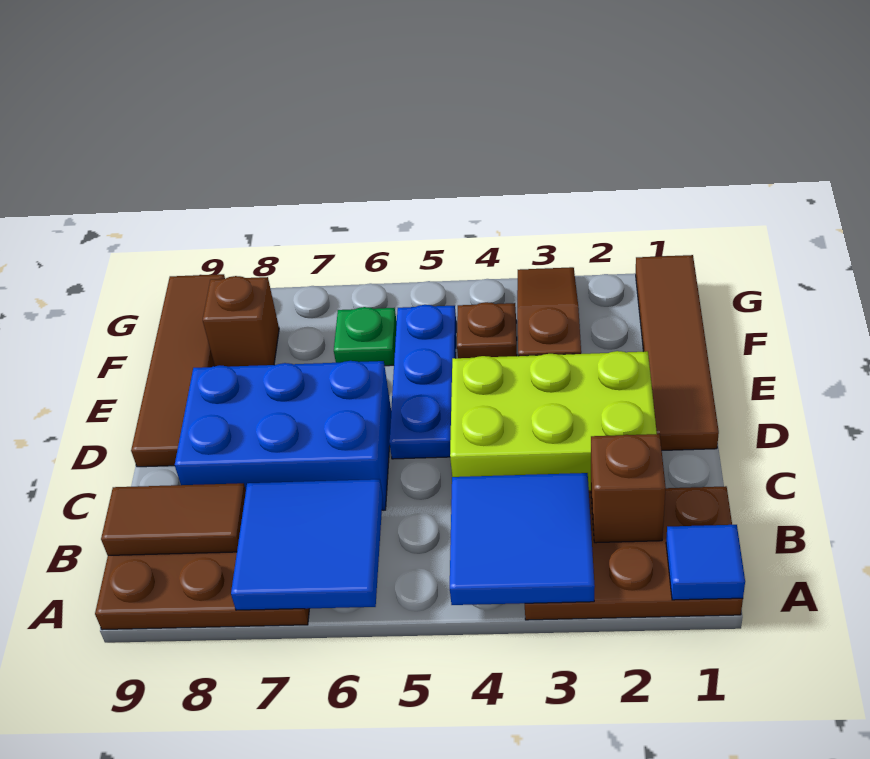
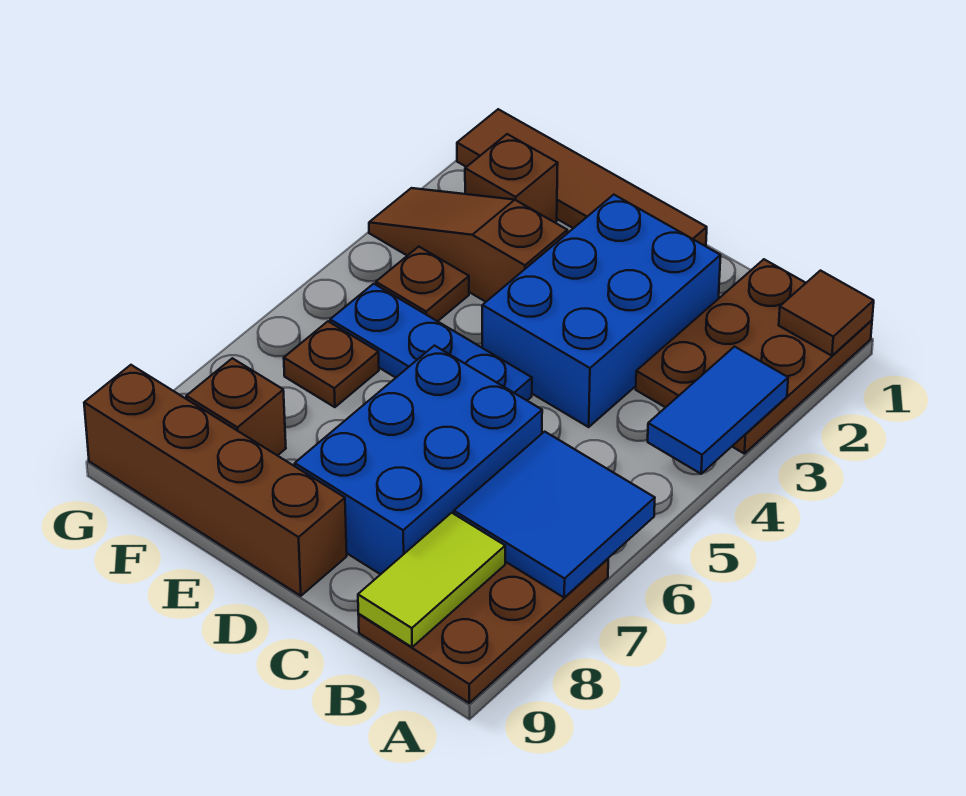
blue 1x1 tile [666,525,745,600] -> brown 1x1 tile [779,271,874,356]
blue 2x2 tile [450,473,595,605] -> blue 1x2 tile [648,347,788,474]
brown 1x1 brick [591,434,666,543] -> brown 1x1 brick moved to [465,134,558,223]
brown 1x2 tile [101,483,246,555] -> lime 1x2 tile [358,513,505,647]
lime 2x3 brick [450,351,657,490] -> blue 2x3 brick [482,195,721,427]
brown 1x4 tile [131,274,225,467] -> brown 1x4 brick [84,365,347,596]
green 1x1 plate [334,307,397,366] -> brown 1x1 plate [284,321,379,407]

